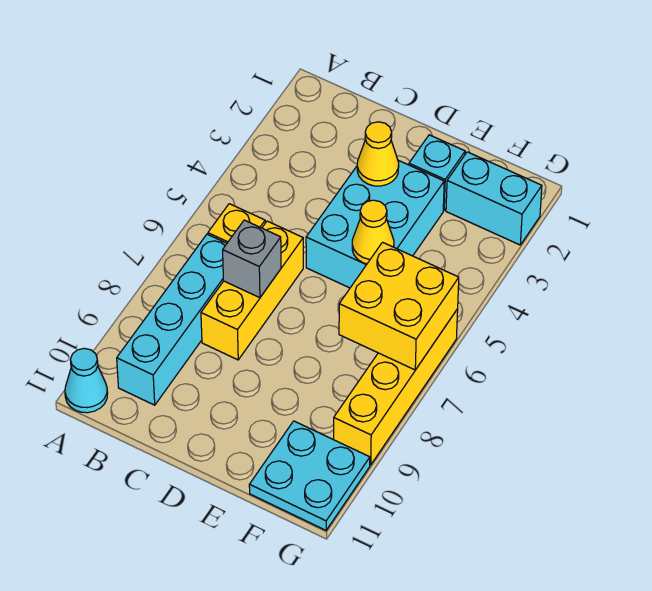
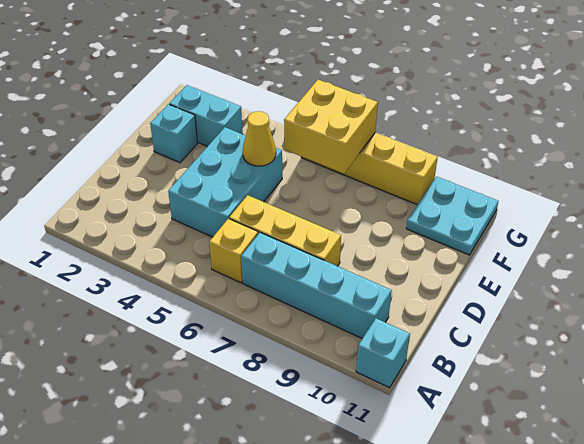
cyan 1x1 cone [65,348,108,413] -> cyan 1x1 brick [356,318,410,388]
grey 1x1 brick [223,220,281,298] -> none
cyan 2x3 brick [306,160,444,288] -> cyan 2x3 brick turned to [168,127,282,237]
yellow 1x1 cone [357,122,399,186] -> none
cyan 1x2 brick [446,152,542,245] -> cyan 1x2 brick turned to [169,85,242,146]

